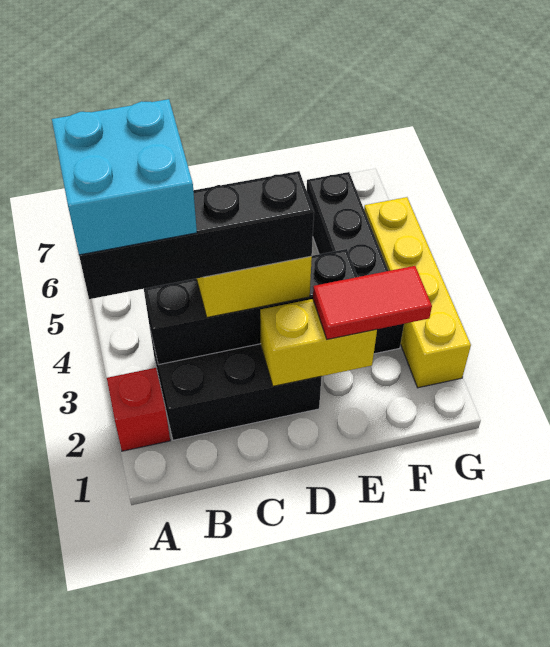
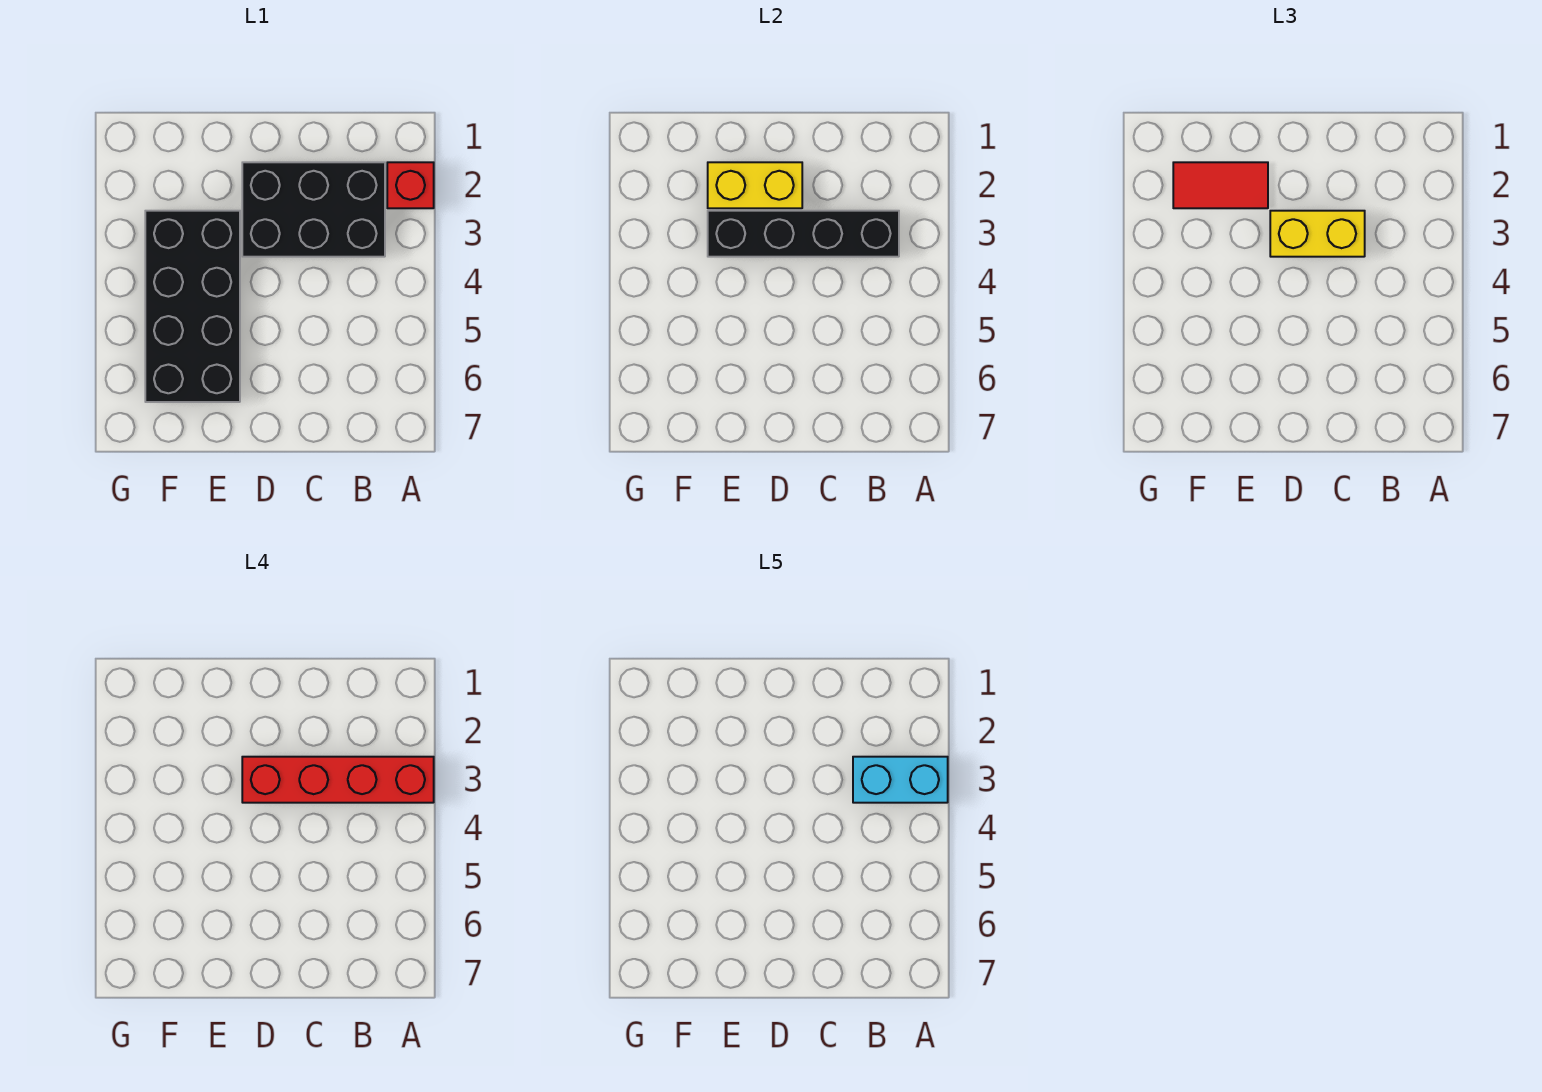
black 1x4 brick [79,171,314,299] -> red 1x4 brick [242,757,434,803]
cyan 2x2 brick [52,99,197,255] -> cyan 1x2 brick [853,757,948,803]
black 1x4 brick [307,172,404,354] -> black 2x4 brick [145,211,240,402]
yellow 1x4 brick [364,197,471,388] -> none

